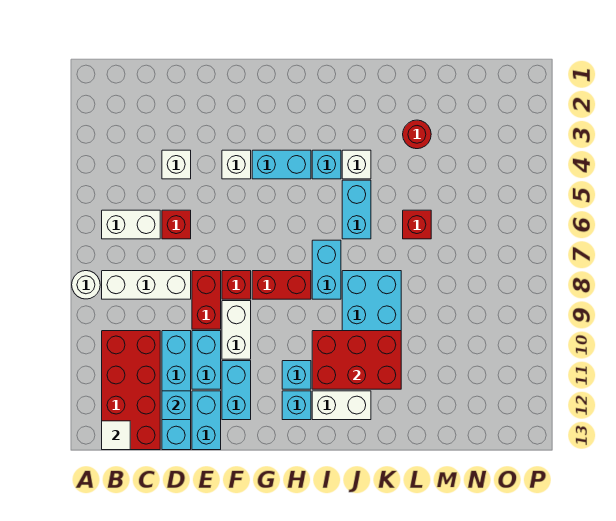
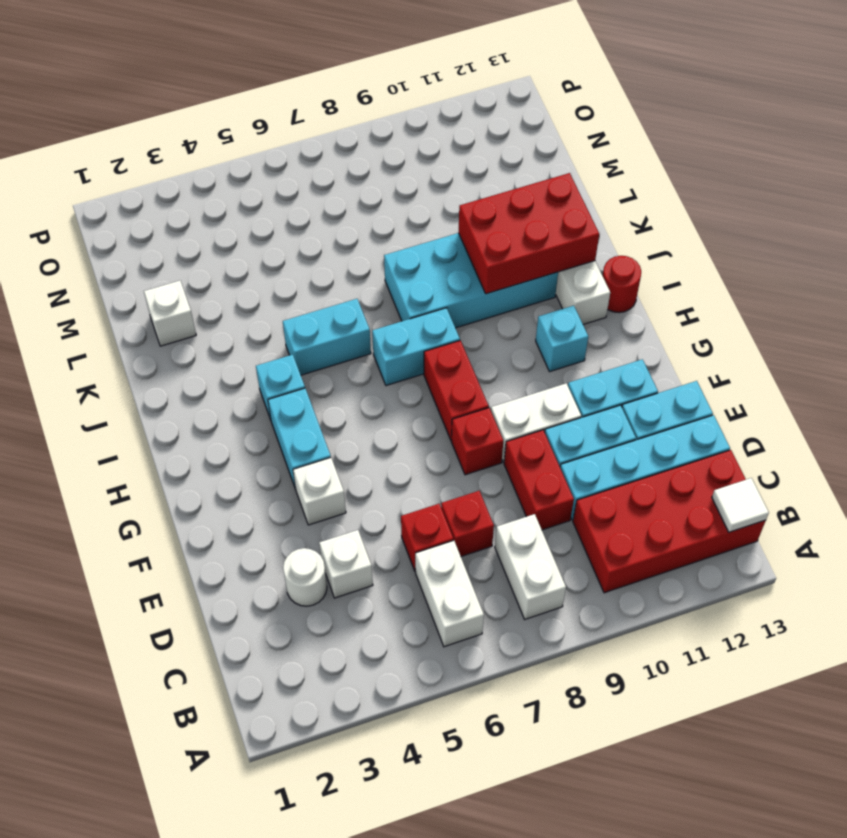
white 1x1 round brick [72,271,100,299] -> white 1x1 round brick moved to [283,548,327,606]
white 1x3 brick [102,271,191,299] -> white 1x2 brick [495,514,566,619]
cyan 1x1 brick [162,391,191,420] -> none
red 1x2 brick [192,271,221,329] -> red 1x2 brick turned to [504,430,574,530]
cyan 1x1 brick [282,391,311,420] -> none
red 2x3 brick [312,331,401,389] -> red 2x3 brick turned to [459,173,599,294]
white 1x1 brick [342,150,371,179] -> white 1x1 brick moved to [144,281,196,346]
red 1x1 round brick [403,120,431,149] -> red 1x1 round brick moved to [603,256,641,313]
red 1x1 brick [403,210,431,239] -> red 1x1 brick moved to [441,491,494,556]

